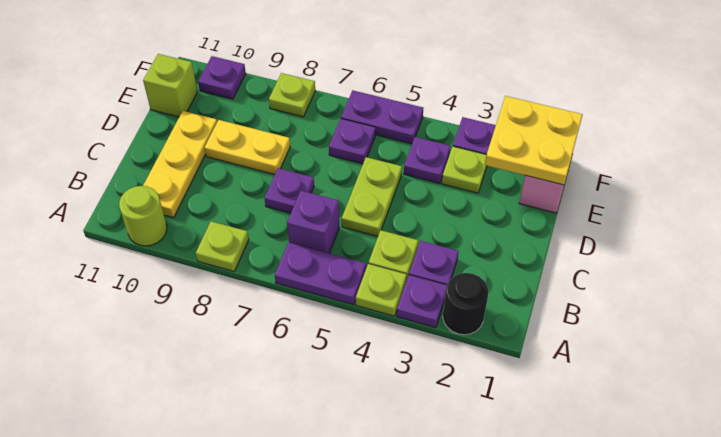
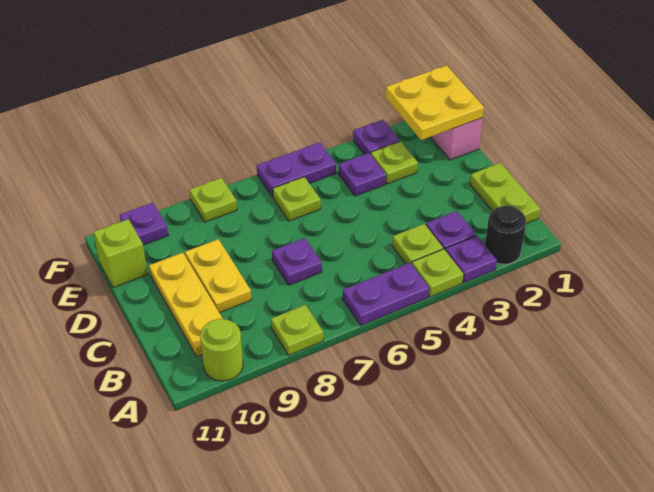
purple 1x1 brick [287,191,339,253] -> none
lime 1x2 plate [342,157,402,236] -> lime 1x2 plate moved to [470,163,540,223]
yellow 1x2 plate [205,120,290,174] -> yellow 1x2 plate turned to [185,239,251,313]
purple 1x1 plate [329,119,376,164] -> lime 1x1 plate [273,177,321,221]

